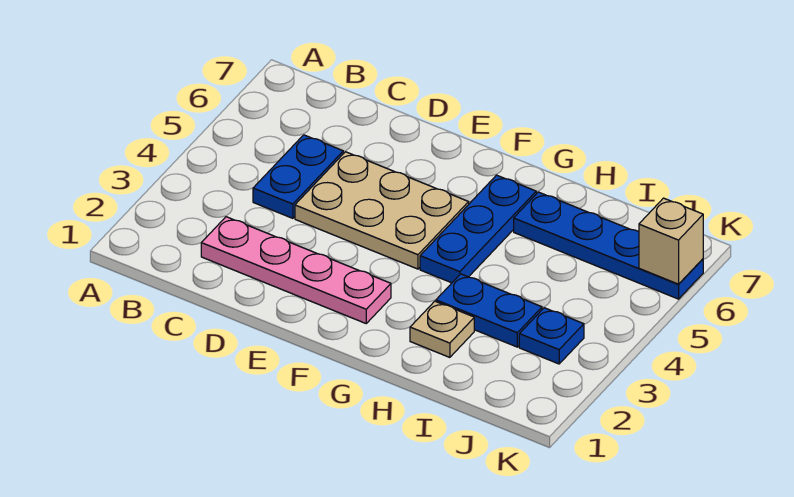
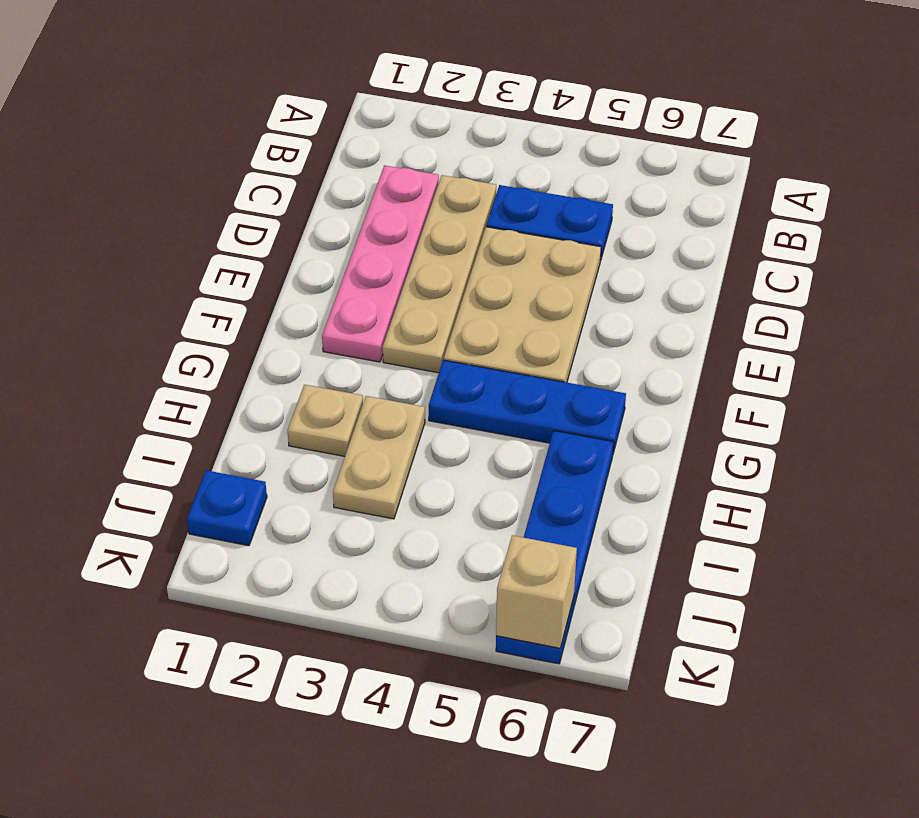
none -> tan 1x4 plate [383,175,496,373]
blue 1x2 plate [436,274,542,347] -> tan 1x2 plate [333,396,425,519]
blue 1x1 plate [519,308,584,364] -> blue 1x1 plate moved to [187,470,267,546]

